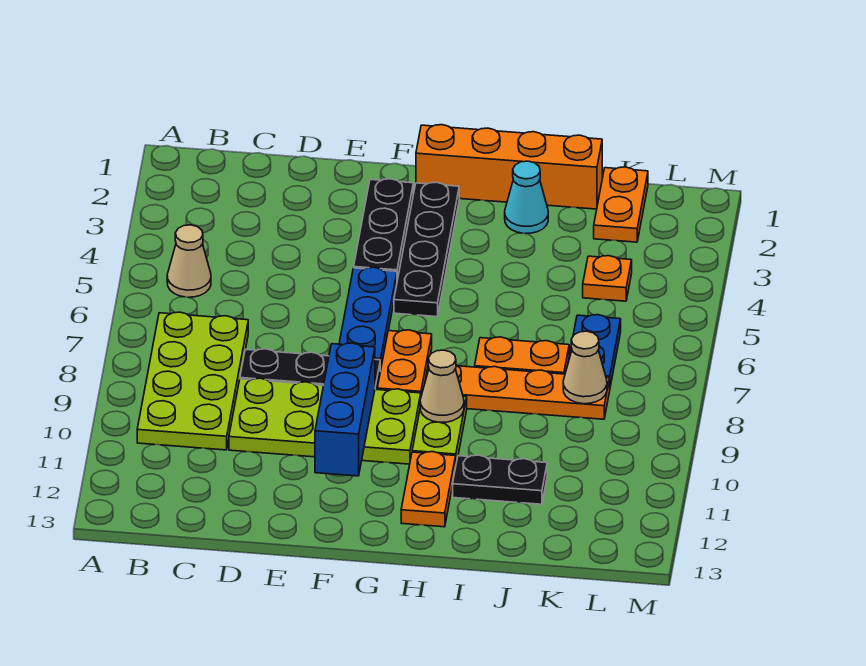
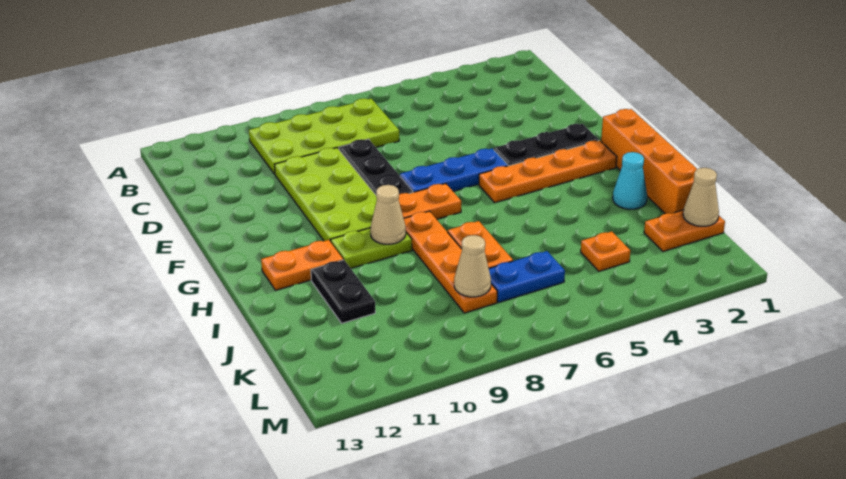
tan 1x1 cone [167,225,211,297] -> tan 1x1 cone moved to [683,168,719,226]
blue 1x3 brick [315,343,375,476] -> none
black 1x4 plate [394,182,459,317] -> orange 1x4 plate [479,140,617,203]

